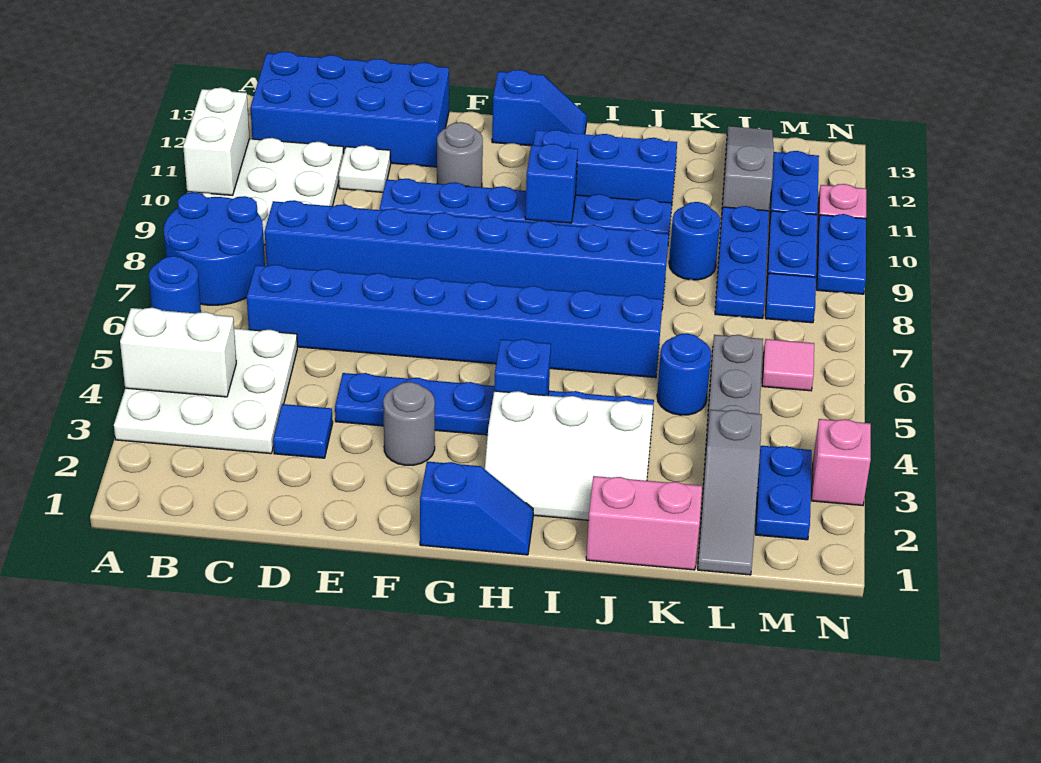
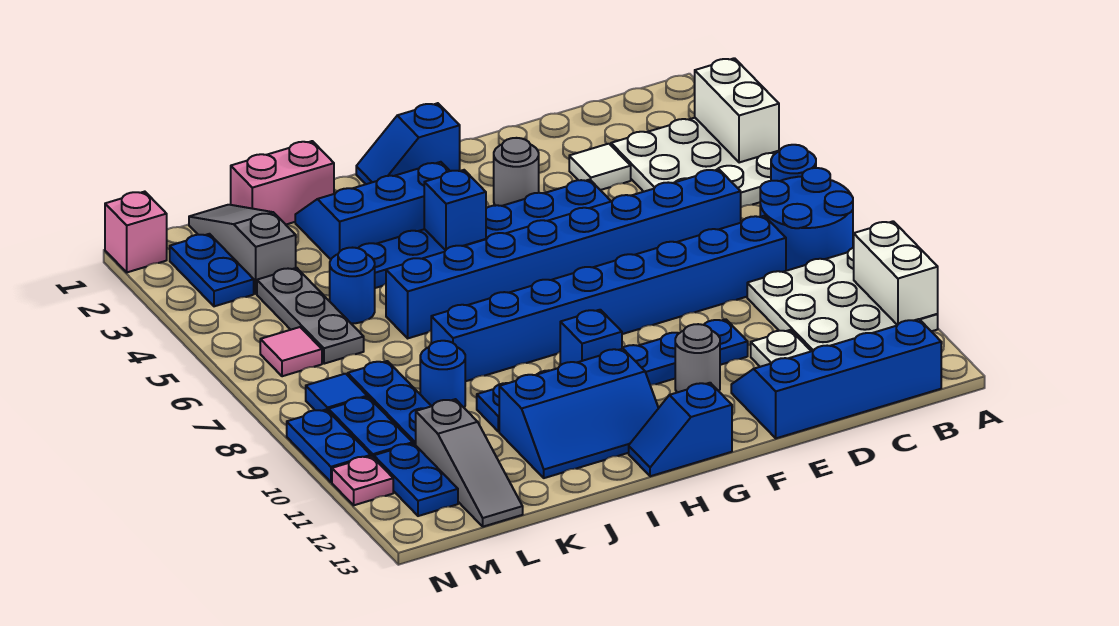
white 1x2 brick [120,308,236,397] -> white 1x2 brick turned to [695,58,779,163]
blue 2x4 brick [250,51,449,167] -> blue 2x4 slope [731,319,941,438]
blue 1x1 tile [273,404,333,458] -> white 1x1 tile [569,144,631,190]
white 2x3 slope [485,391,653,520] -> blue 2x3 slope [295,162,450,259]
pink 1x1 brick [811,419,871,506] -> pink 1x1 brick moved to [105,192,167,272]

